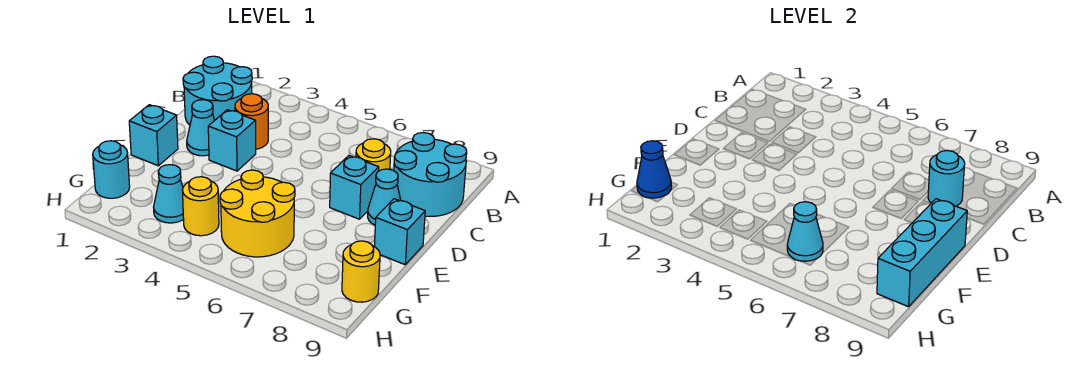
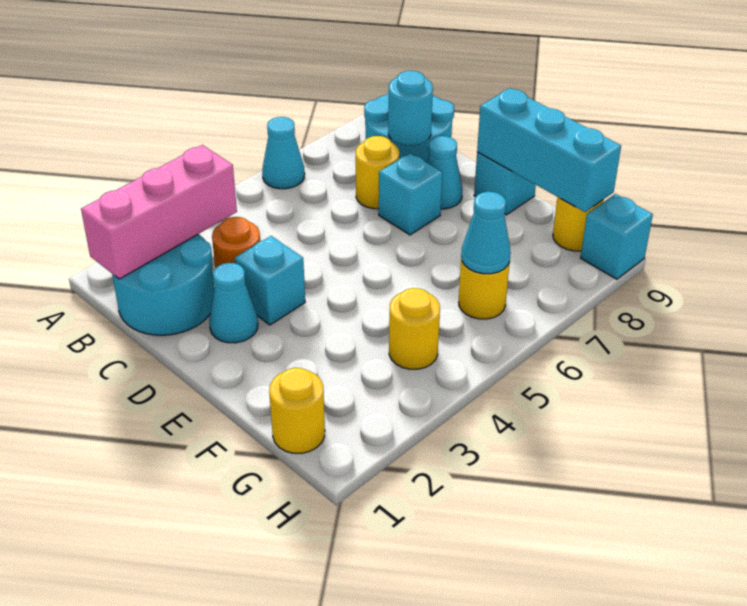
none -> pink 1x3 brick [81,145,237,279]
cyan 1x1 brick [129,105,178,166] -> cyan 1x1 brick moved to [581,194,653,279]
yellow 2x2 round brick [220,170,295,257] -> yellow 1x1 round brick [459,257,510,319]
cyan 1x1 round brick [93,141,130,198] -> yellow 1x1 round brick [269,368,325,453]
blue 1x1 cone [637,141,672,198] -> none
cyan 1x1 cone [154,165,184,223] -> cyan 1x1 cone moved to [262,117,305,189]

